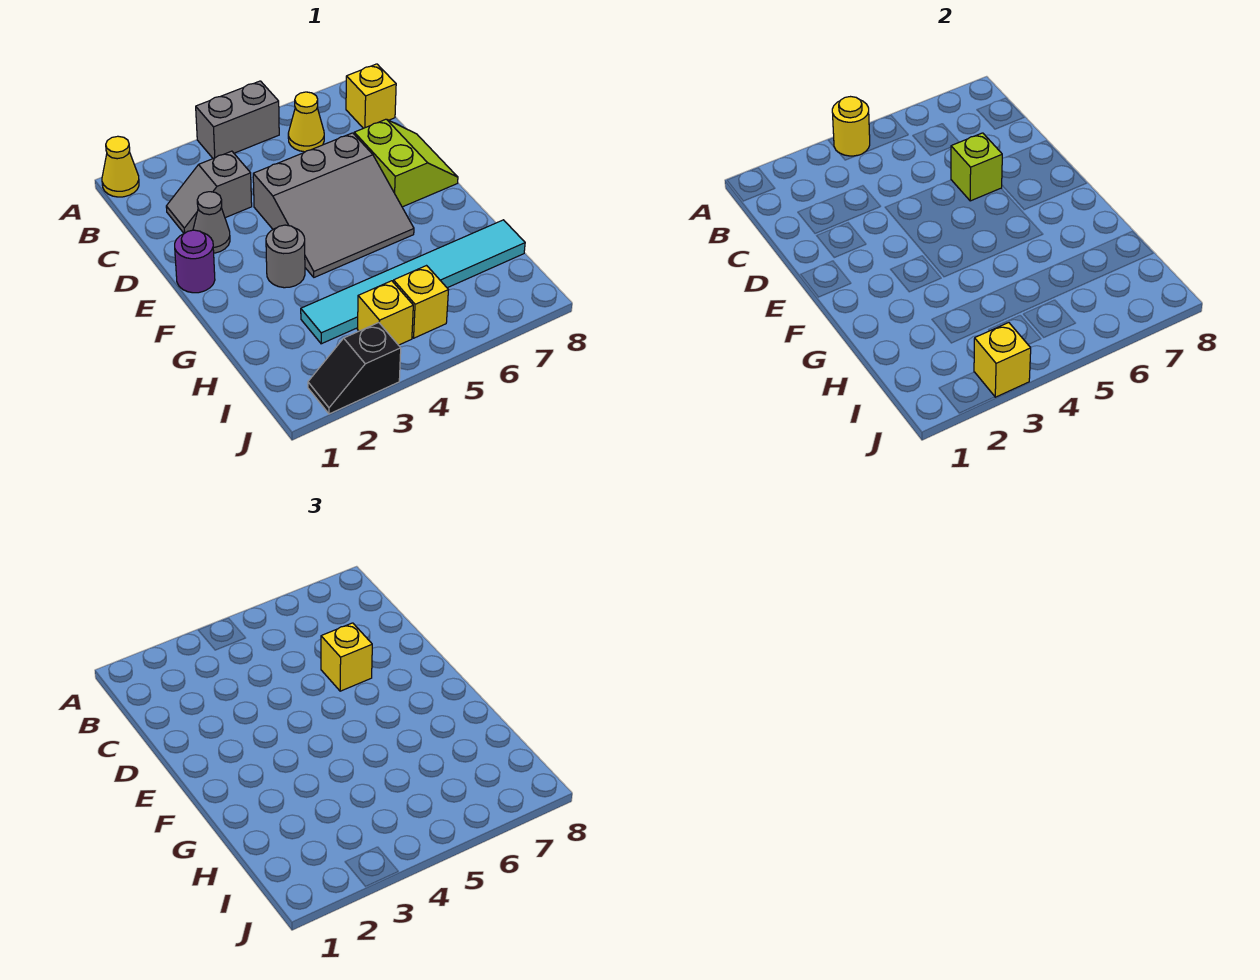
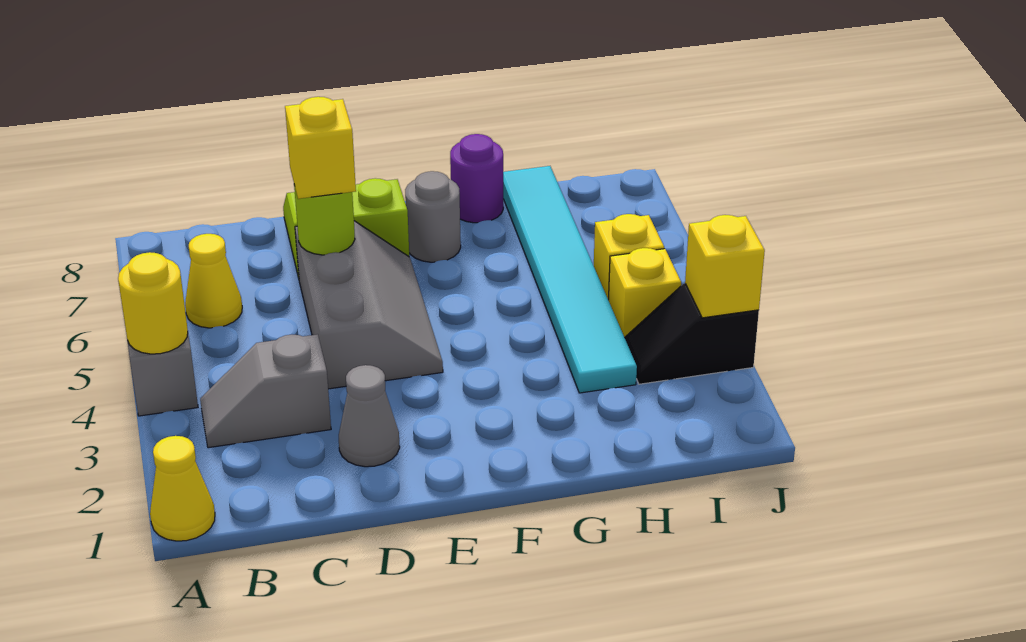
yellow 1x1 brick [346,64,396,128] -> none
grey 1x2 slope [166,151,252,233] -> grey 1x2 slope turned to [200,334,331,448]
grey 3x3 slope [253,133,414,277] -> grey 2x3 slope [295,221,443,389]
lime 1x1 brick [951,133,1002,201] -> lime 1x1 round brick [294,185,355,255]
purple 1x1 round brick [175,230,215,293] -> purple 1x1 round brick moved to [450,134,503,223]
grey 1x1 round brick [266,225,305,288] -> grey 1x1 round brick moved to [405,171,461,262]
black 1x2 slope [308,323,401,414] -> black 1x2 slope turned to [625,284,759,384]

